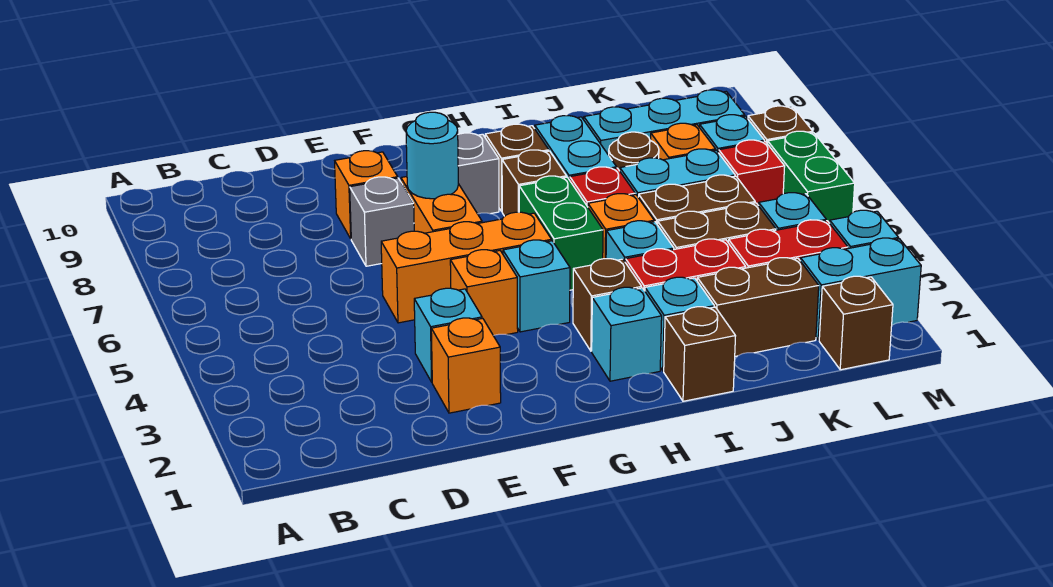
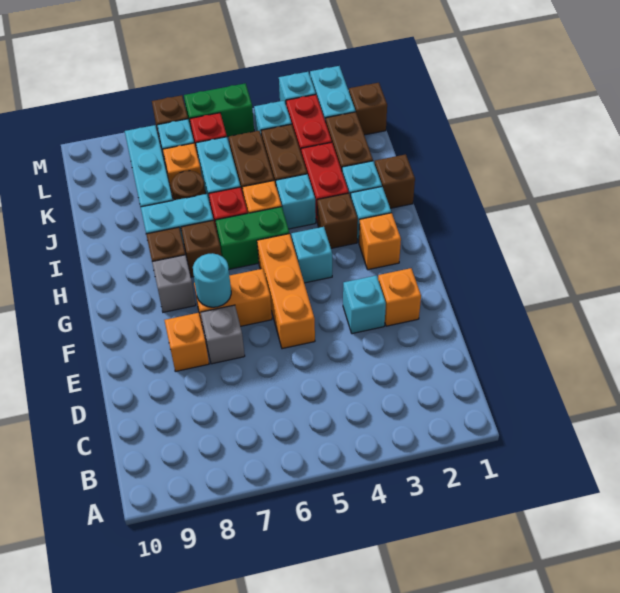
orange 1x1 brick [450,250,518,335] -> orange 1x1 brick moved to [359,213,401,270]

